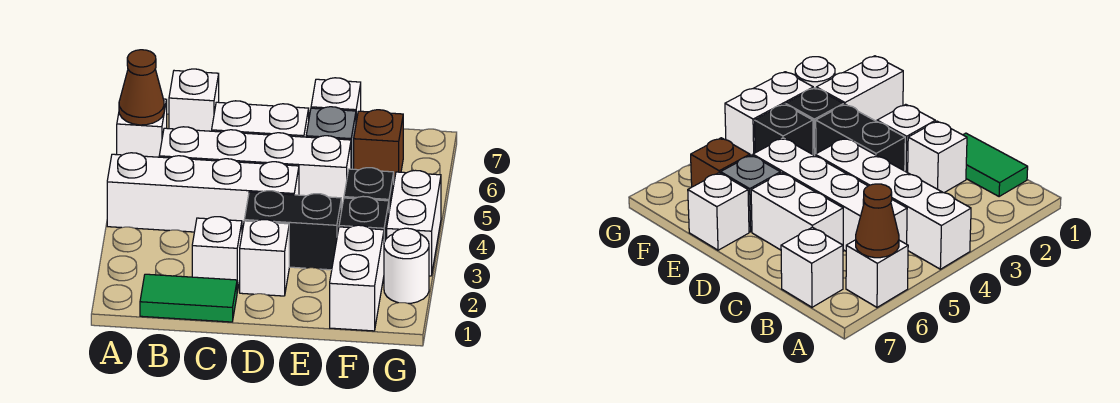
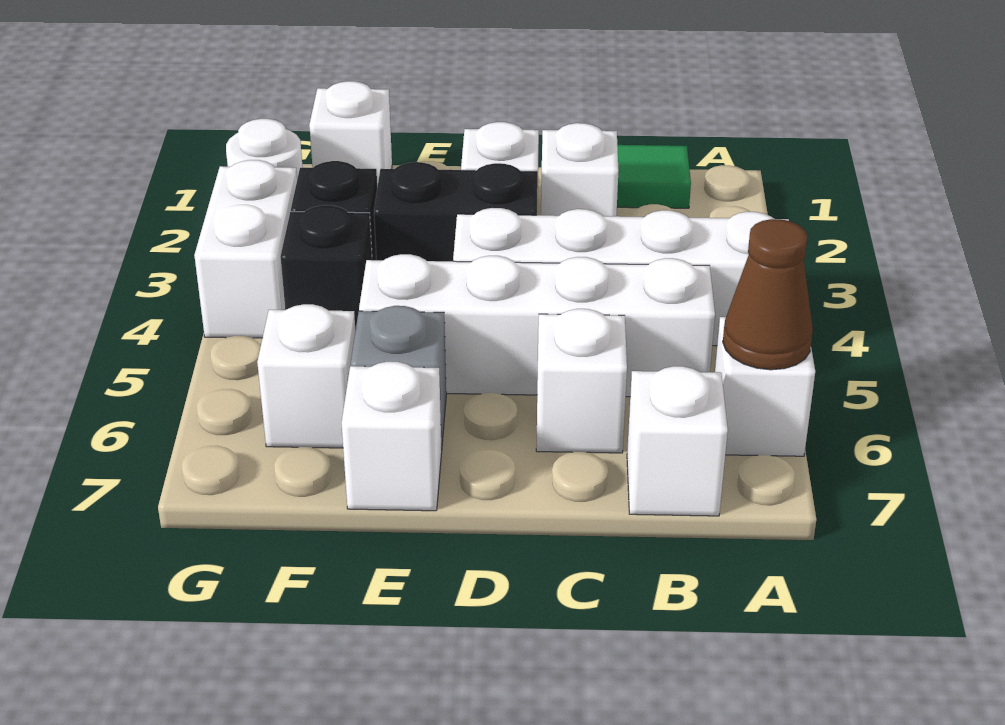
white 1x2 brick [212,101,309,137] -> white 1x1 brick [536,309,627,453]
white 1x2 brick [330,225,384,331] -> white 1x1 brick [309,81,392,187]
brown 1x1 brick [354,110,403,181] -> white 1x1 brick [257,304,355,448]

